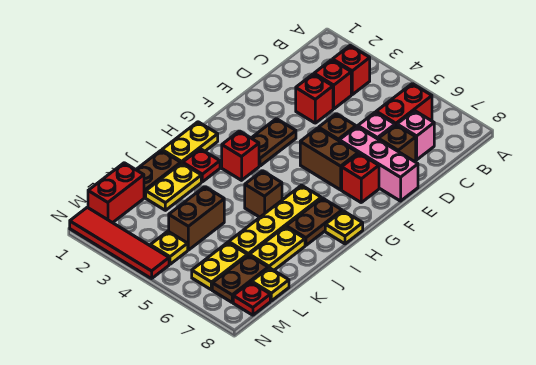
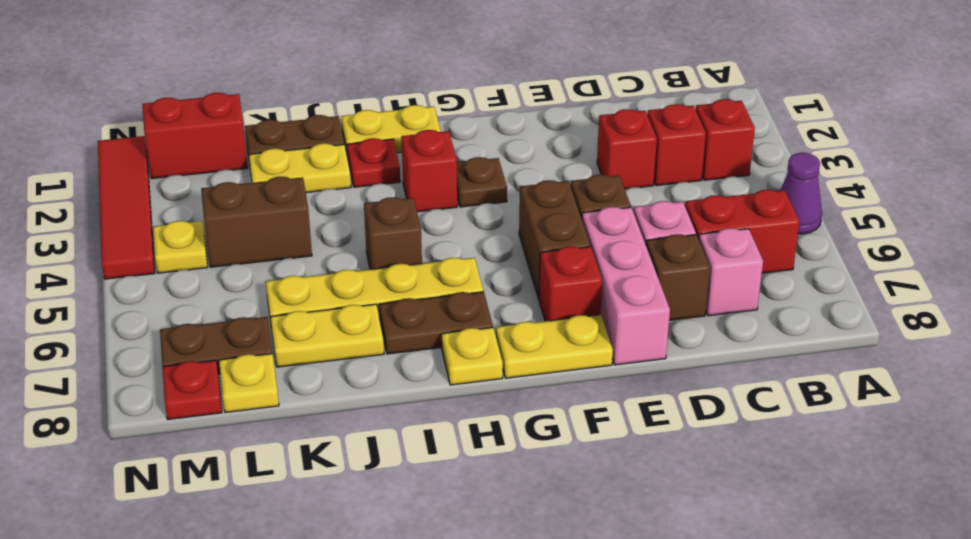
none -> purple 1x1 cone [780,153,822,234]
brown 1x2 plate [252,119,296,166] -> brown 1x1 plate [457,157,507,207]
yellow 1x2 plate [192,242,247,290] -> yellow 1x2 plate moved to [496,315,613,378]

